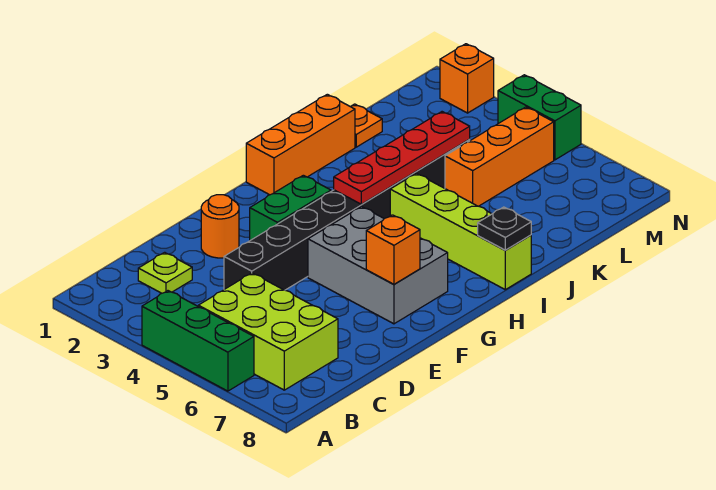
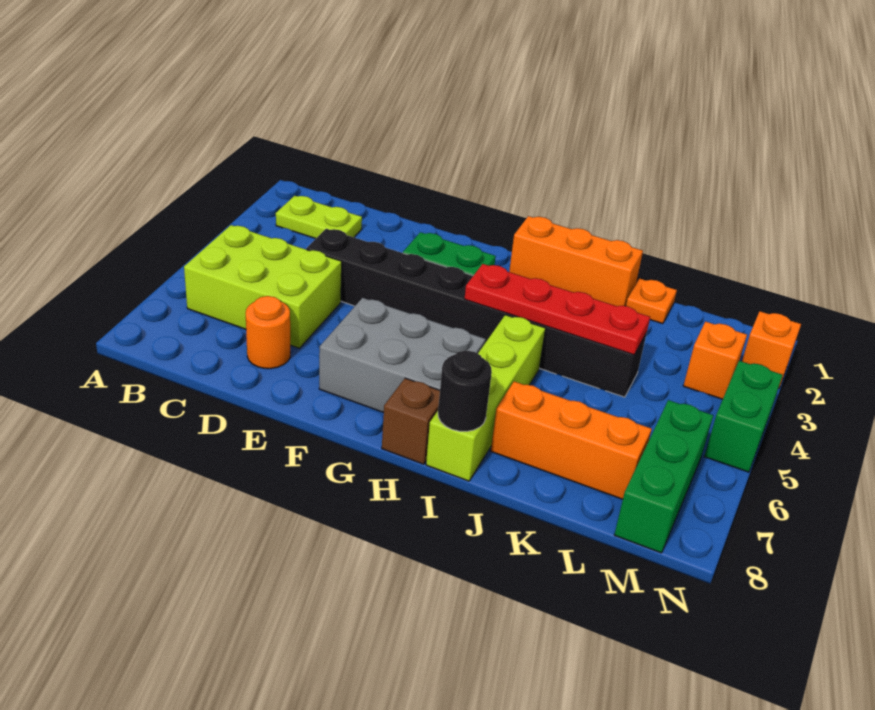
green 1x3 brick [142,291,254,391] -> green 1x3 brick moved to [614,400,713,553]
lime 2x3 brick [198,273,338,390] -> lime 2x3 brick turned to [184,225,342,348]
lime 1x1 plate [138,252,192,293] -> lime 1x2 plate [276,196,362,239]
orange 1x1 round brick [201,195,239,258] -> orange 1x1 round brick moved to [246,296,291,369]
grey 2x3 brick [308,207,448,324] -> grey 2x3 brick turned to [319,298,486,413]
orange 1x1 brick [366,215,420,284] -> orange 1x1 brick moved to [683,322,747,399]
none -> brown 1x1 brick [382,378,440,464]
black 1x1 plate [478,207,531,250] -> black 1x1 round brick [438,351,492,431]
orange 1x3 brick [445,107,554,206] -> orange 1x3 brick moved to [491,381,652,499]

